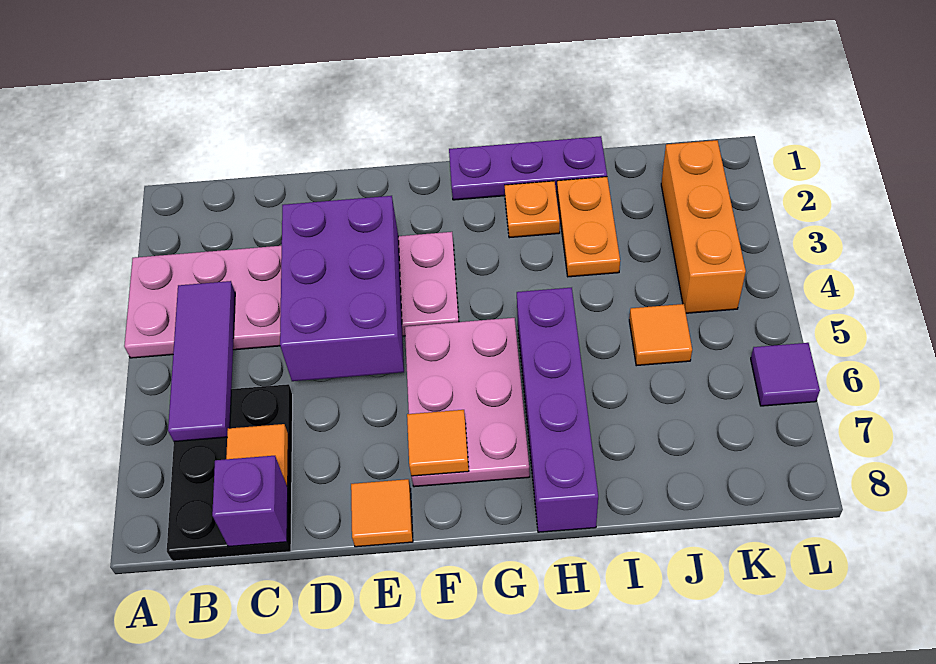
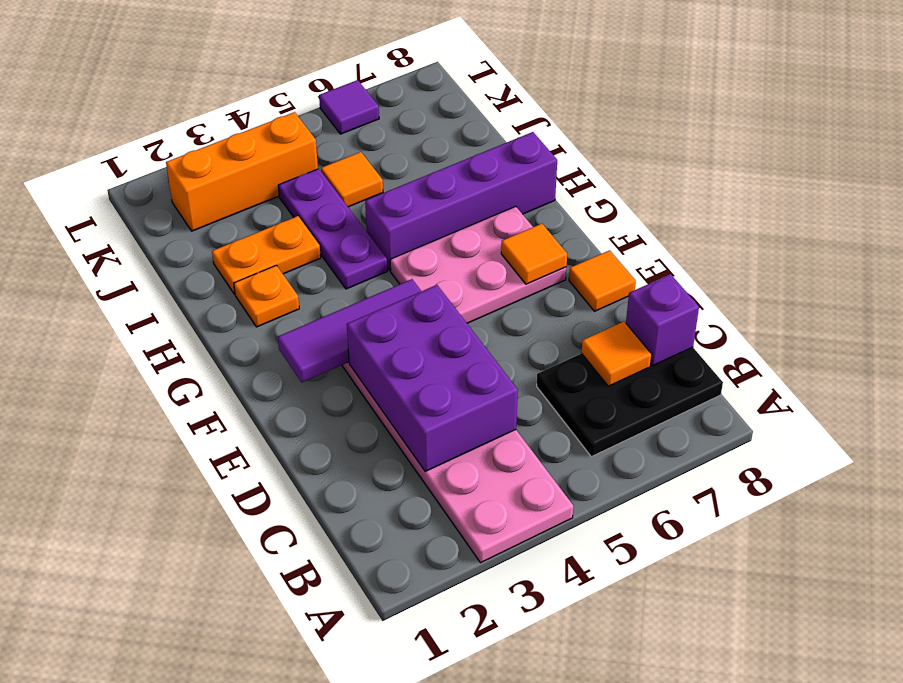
purple 1x3 tile [168,281,235,442] -> purple 1x3 tile moved to [278,279,421,382]
purple 2x3 brick [280,196,404,381] -> purple 2x3 brick turned to [347,285,518,471]
purple 1x3 plate [449,136,607,200] -> purple 1x3 plate moved to [278,169,387,289]

